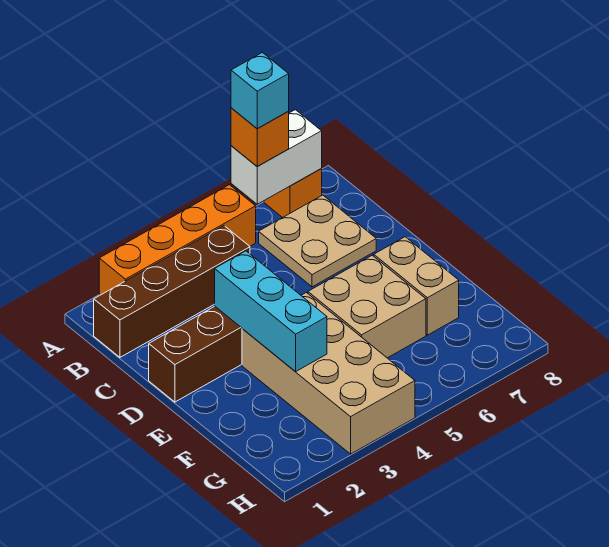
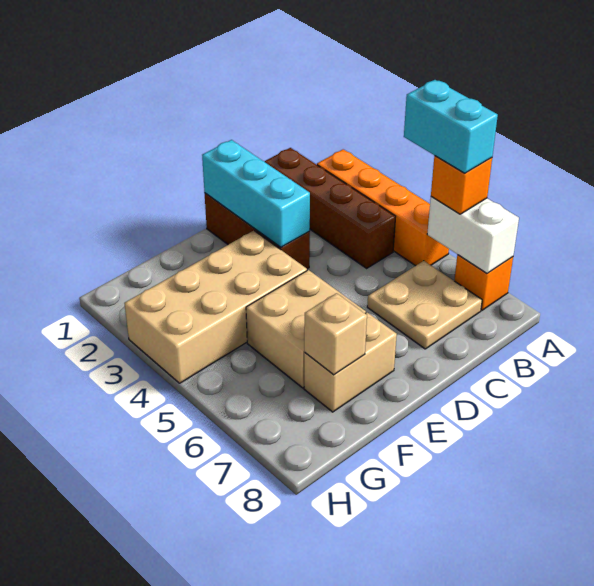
cyan 1x1 brick [231,53,289,129] -> cyan 1x2 brick [404,80,498,173]
cyan 1x3 brick [215,251,327,372] -> cyan 1x3 brick turned to [202,140,310,247]
none -> tan 1x1 brick [304,293,367,375]

